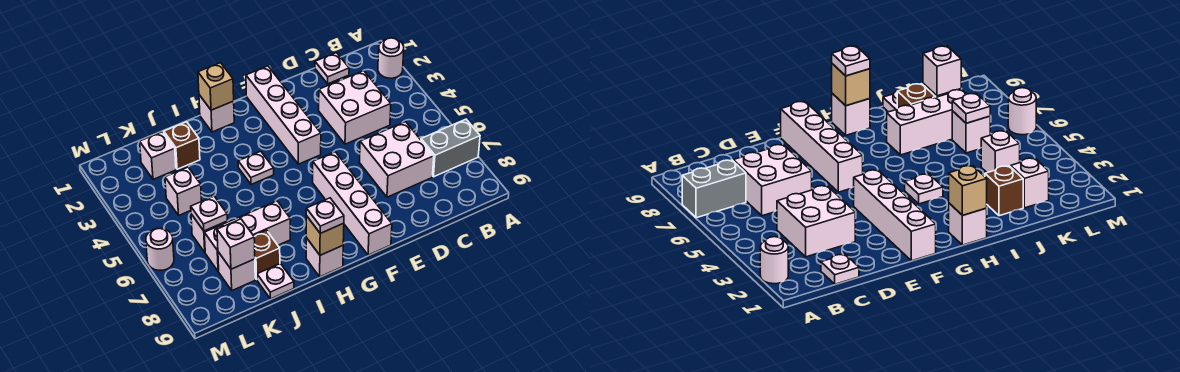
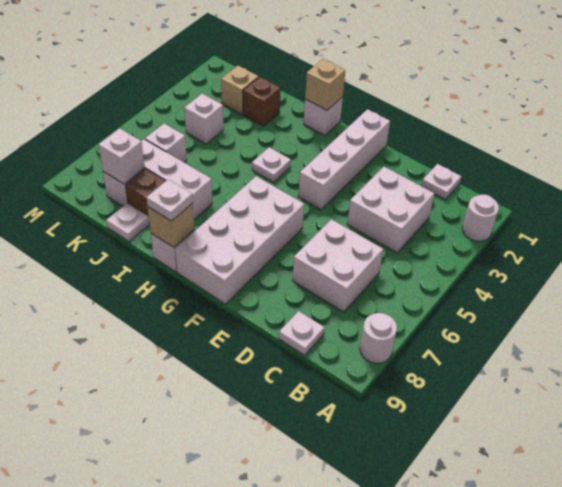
grey 1x2 brick [421,119,480,177] -> none
white 1x4 brick [313,152,392,255] -> white 2x4 brick [175,176,304,304]
white 1x1 brick [140,132,176,179] -> tan 1x1 brick [221,66,259,114]
white 1x1 plate [191,196,227,231] -> white 1x1 plate moved to [279,311,324,355]
white 1x1 round brick [146,228,174,270] -> white 1x1 round brick moved to [360,313,397,363]

